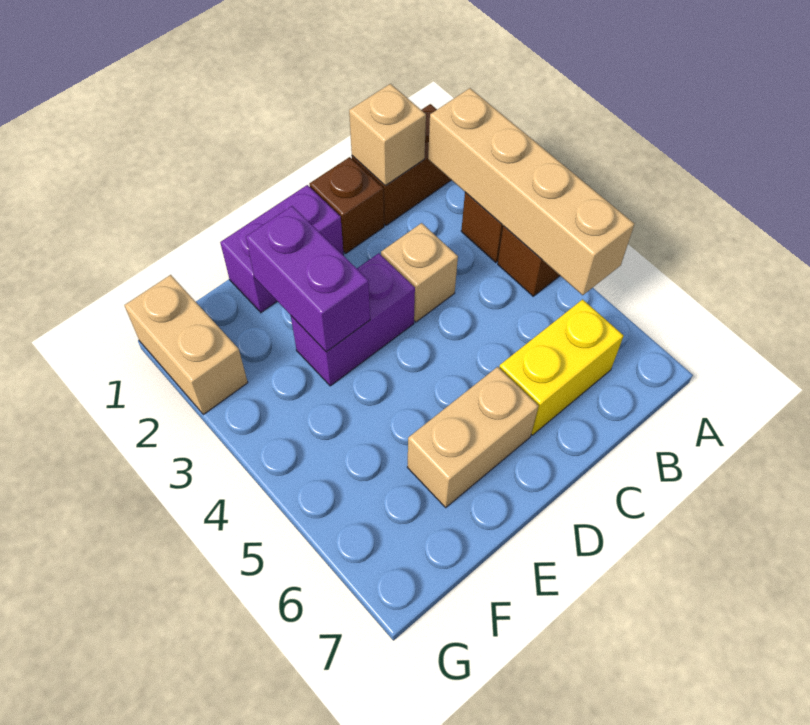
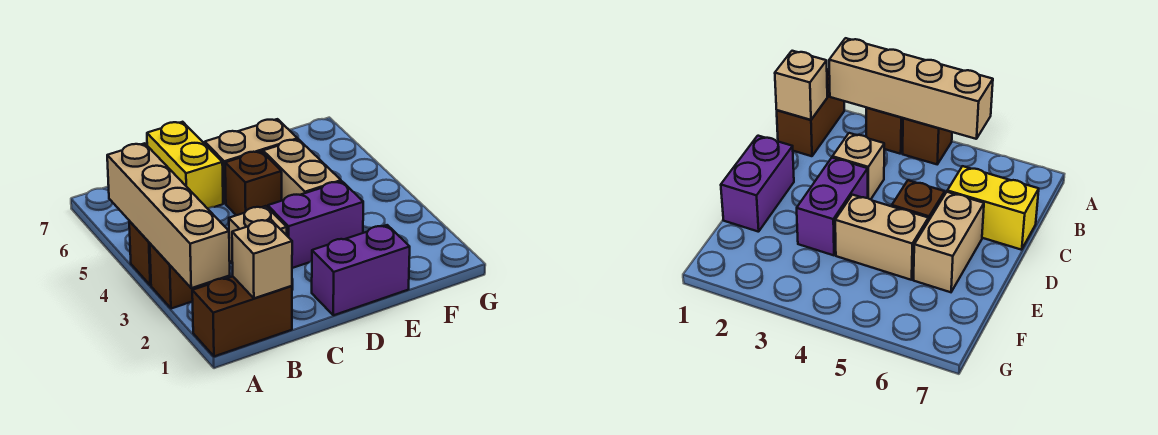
yellow 1x2 brick [499,299,624,435] -> yellow 1x2 brick turned to [147,122,223,209]
brown 1x1 brick [310,157,384,253] -> brown 1x1 brick moved to [225,151,282,215]
purple 1x2 brick [246,206,370,352] -> none
tan 1x2 brick [124,275,248,414] -> tan 1x2 brick moved to [263,139,341,200]

